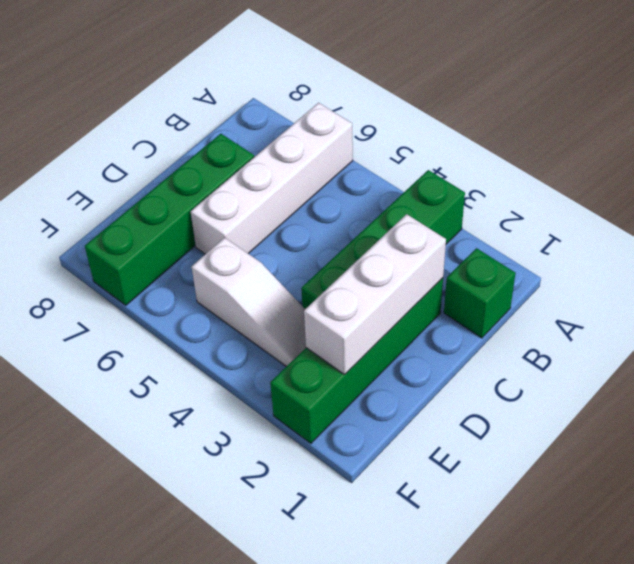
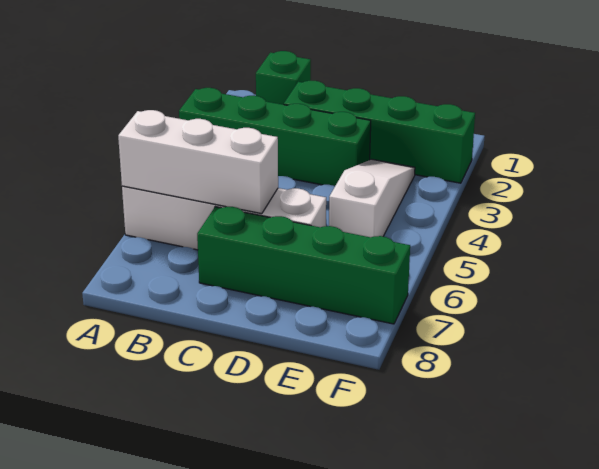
white 1x3 brick [304,214,446,375] -> white 1x3 brick moved to [118,110,278,214]

